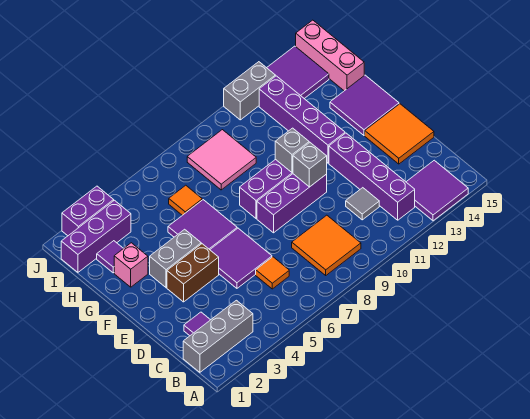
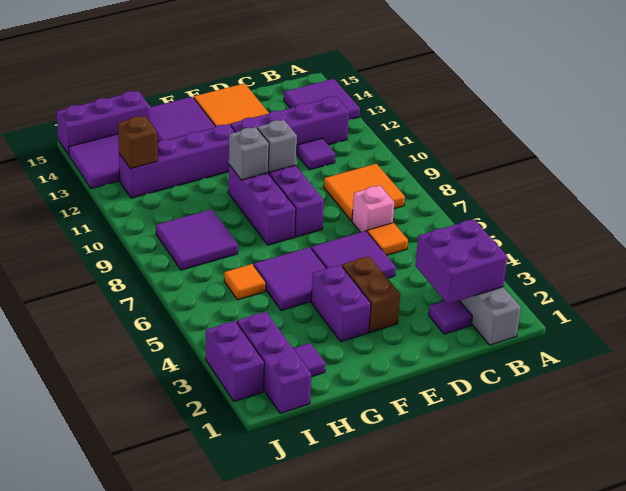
none -> purple 2x2 brick [415,219,507,304]
grey 1x1 tile [346,188,379,220] -> purple 1x1 tile [296,138,335,170]
grey 1x2 brick [150,229,201,288] -> purple 1x2 brick [311,265,371,341]
pink 1x1 brick [114,243,148,287] -> pink 1x1 brick moved to [352,186,394,232]
pink 2x2 tile [187,130,256,190] -> purple 2x2 tile [156,209,238,270]
pink 1x3 brick [296,20,364,91] -> purple 1x3 brick [57,91,150,155]
none -> brown 1x1 brick [118,116,158,169]
grey 1x2 brick [224,62,275,120] -> none

